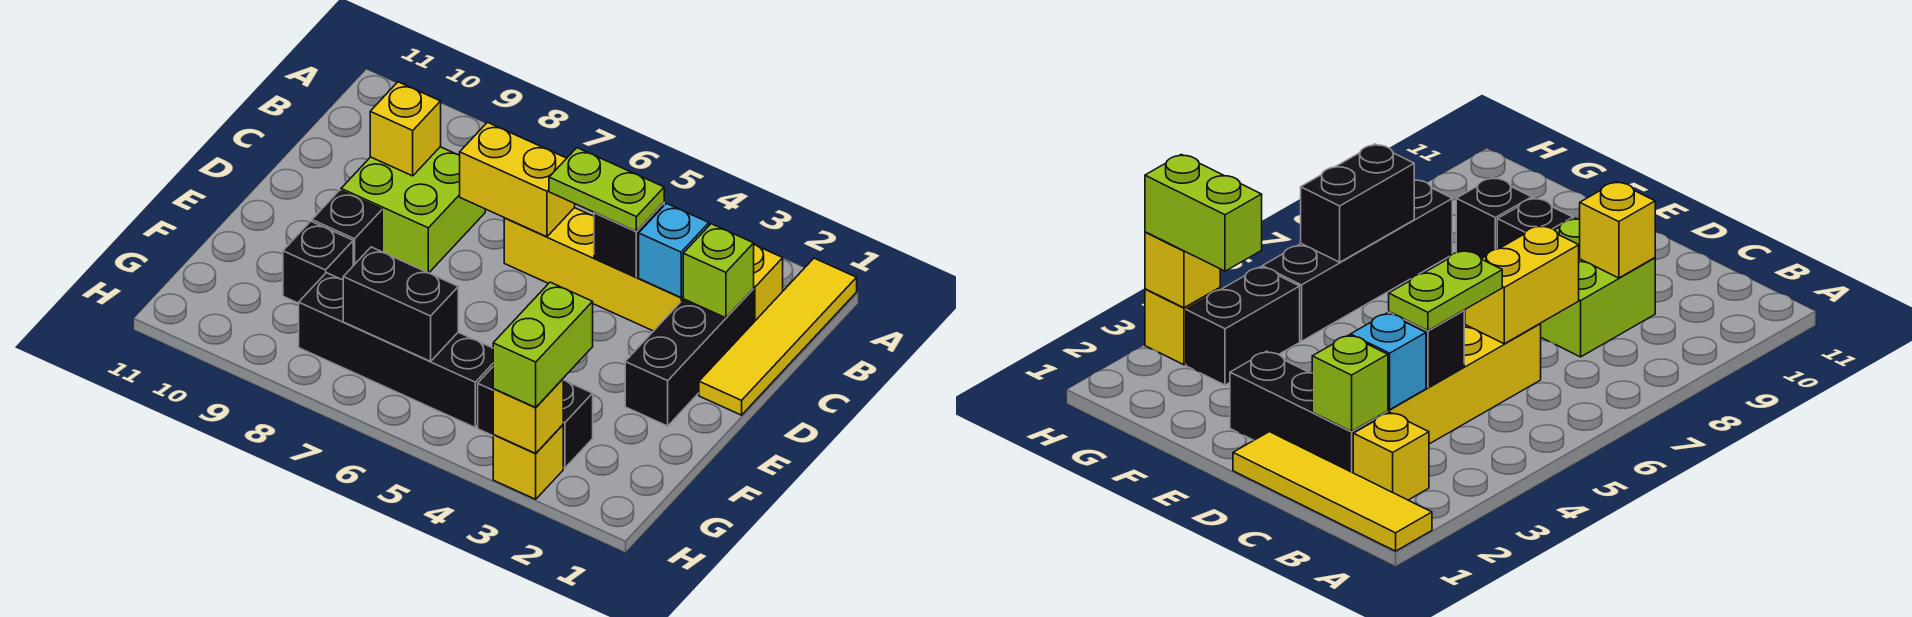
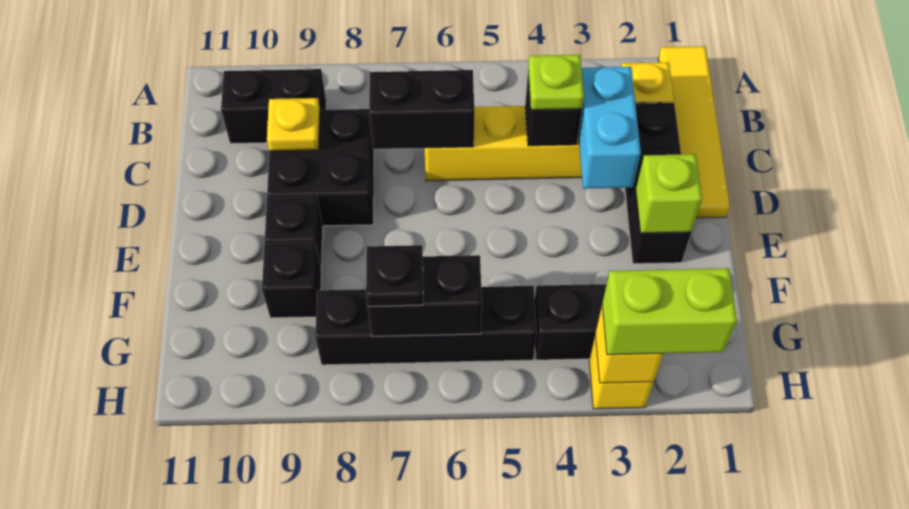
none -> black 1x2 brick [221,69,326,144]
lime 1x1 brick [683,224,754,318] -> lime 1x1 brick moved to [636,154,702,233]
cyan 1x1 brick [639,203,709,297] -> cyan 1x2 brick [578,67,641,189]
lime 1x2 plate [549,148,664,231] -> lime 1x1 plate [528,55,584,110]
yellow 1x2 brick [460,122,575,237] -> black 1x2 brick [369,70,475,149]
lime 2x2 brick [341,147,485,273] -> black 2x2 brick [267,109,374,226]
yellow 1x1 brick [370,82,441,176] -> yellow 1x1 plate [267,98,320,151]
lime 1x2 brick [493,282,593,407] -> lime 1x2 brick turned to [602,268,737,355]
none -> black 1x1 plate [366,245,423,306]

